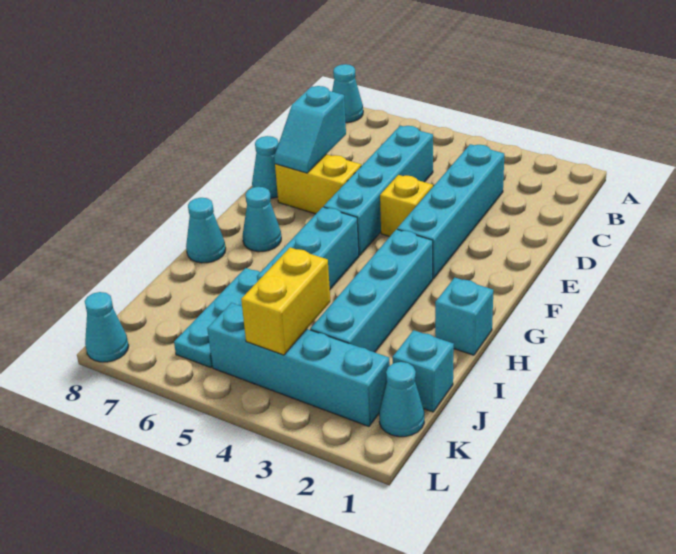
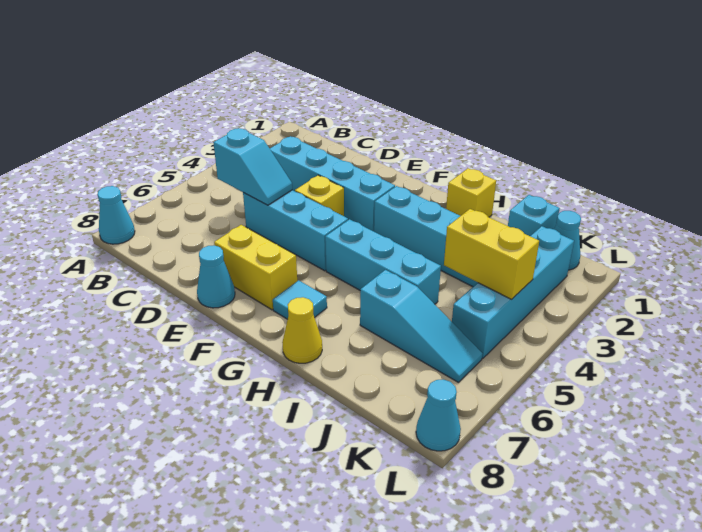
cyan 1x4 brick [324,126,433,256] -> cyan 1x3 brick [243,190,348,271]
cyan 1x2 slope [274,86,346,173] -> cyan 1x2 slope moved to [213,128,292,205]
yellow 1x2 brick [275,154,361,214] -> yellow 1x2 brick turned to [214,225,297,310]
cyan 1x1 cone [243,187,281,252] -> cyan 1x1 tile [273,280,327,319]
cyan 1x1 brick [435,278,493,355] -> yellow 1x1 brick [446,168,496,217]
cyan 1x1 cone [186,198,226,263] -> yellow 1x1 cone [282,297,322,363]
cyan 1x3 plate [174,268,260,368] -> cyan 1x3 slope [360,270,482,382]

